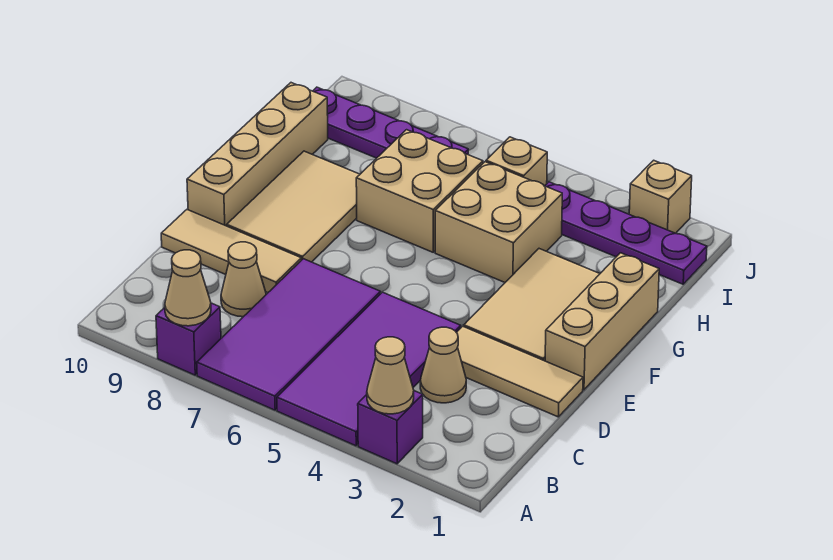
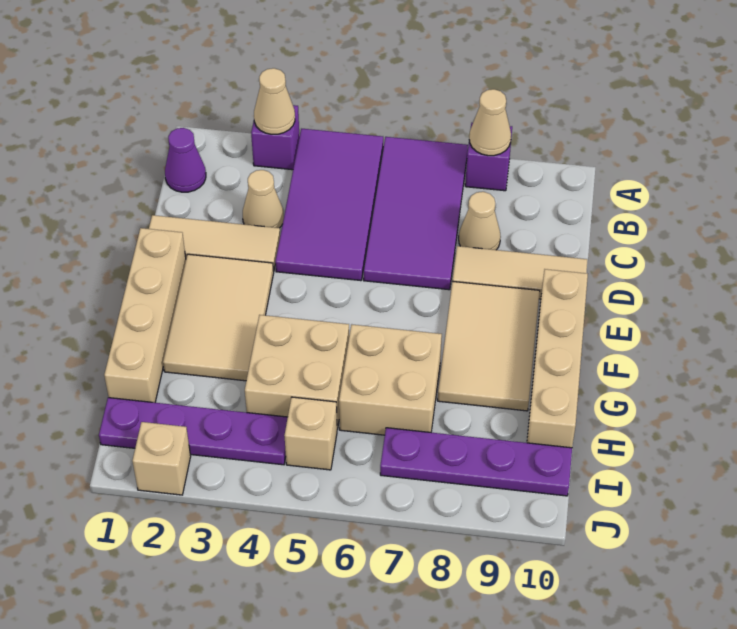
none -> purple 1x1 cone [165,128,206,192]
tan 1x3 brick [545,253,659,390] -> tan 1x4 brick [104,228,186,403]

